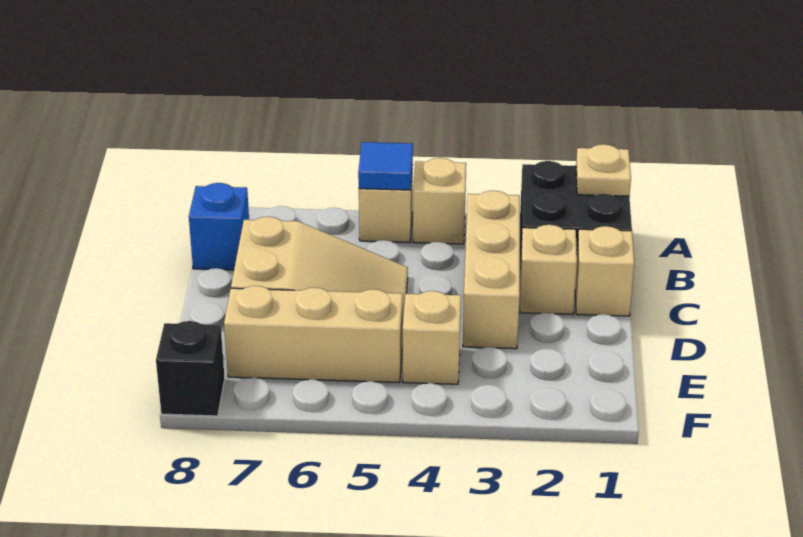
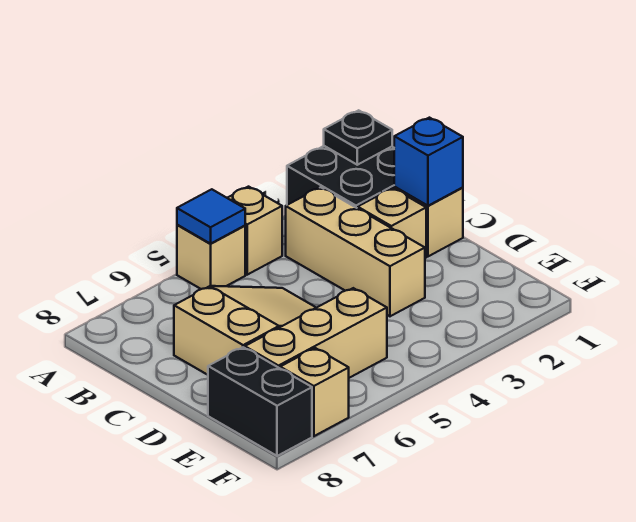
tan 1x1 plate [576,144,631,196] -> black 1x1 plate [324,110,392,165]
blue 1x1 brick [189,183,249,270] -> blue 1x1 brick moved to [394,118,463,206]
tan 1x1 brick [403,291,461,384] -> tan 1x1 brick moved to [280,348,349,436]
black 1x1 brick [156,321,225,416] -> black 1x2 brick [208,347,312,456]

